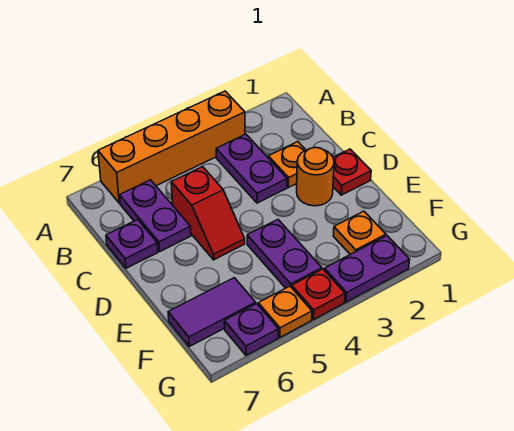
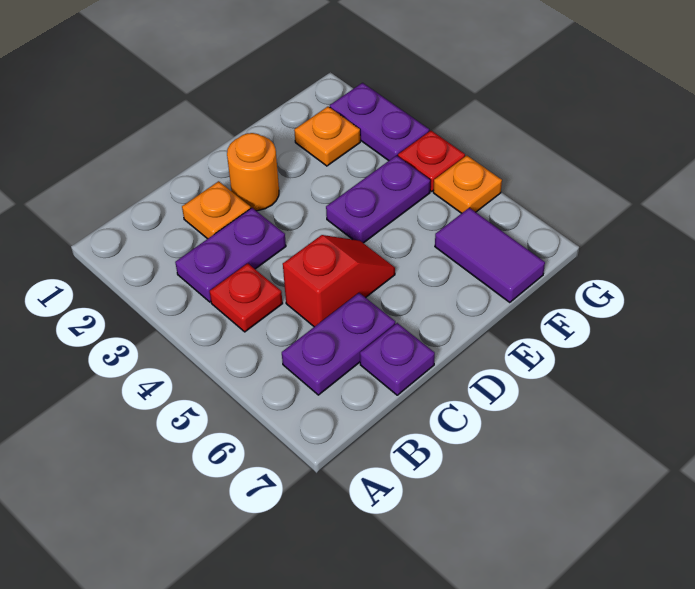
orange 1x4 brick [98,91,245,203] -> none
red 1x1 plate [333,149,371,195] -> red 1x1 plate moved to [210,263,283,332]
purple 1x1 plate [224,304,278,355] -> none

